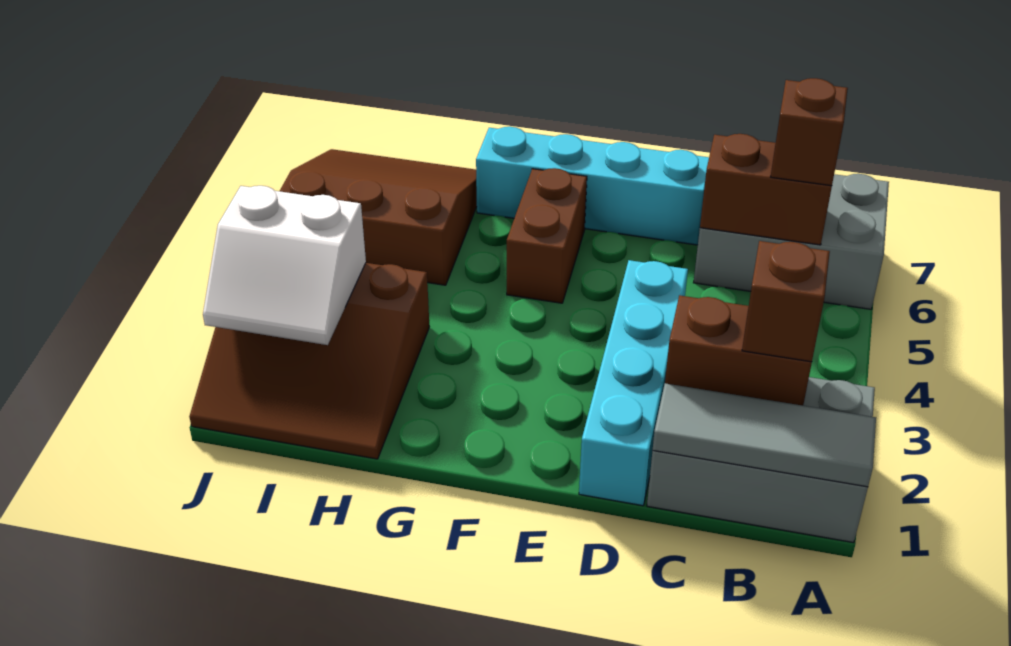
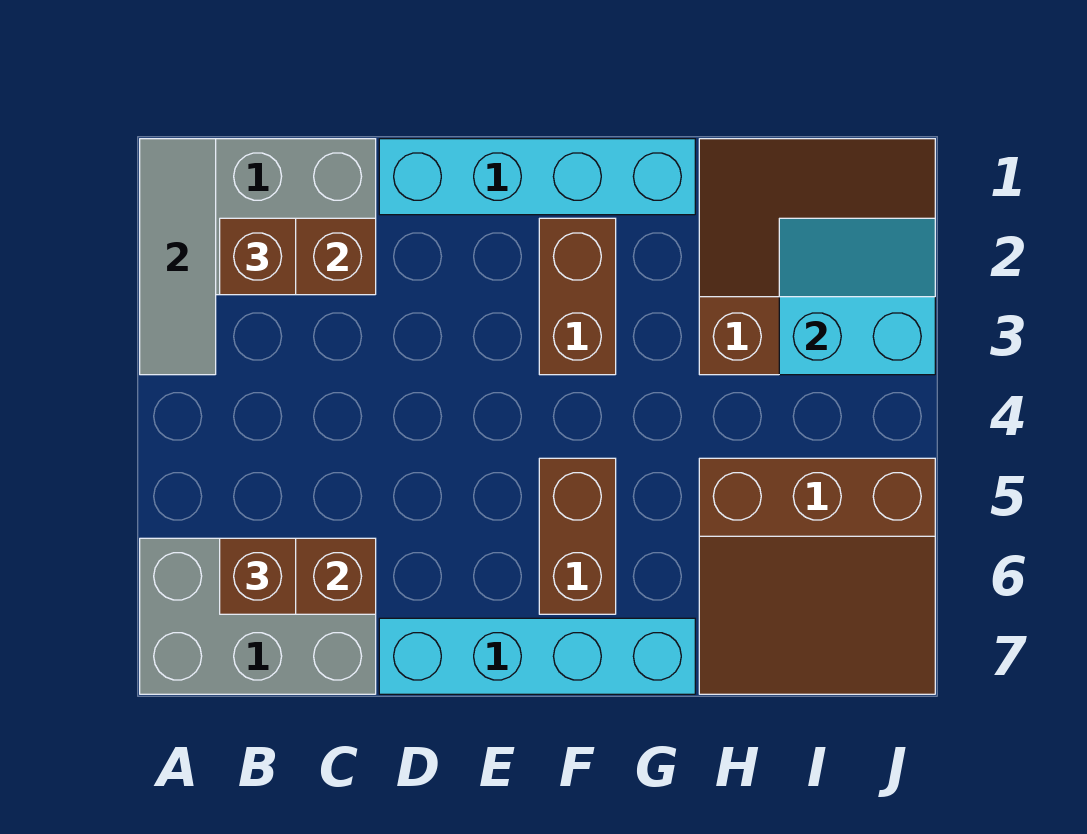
grey 1x3 tile [653,383,876,487] -> grey 1x3 tile turned to [140,139,216,375]
cyan 1x4 brick [579,260,688,506] -> cyan 1x4 brick turned to [379,139,695,215]
none -> brown 1x2 brick [539,218,616,375]
white 2x2 slope [203,186,366,345] -> cyan 2x2 slope [779,218,935,375]

